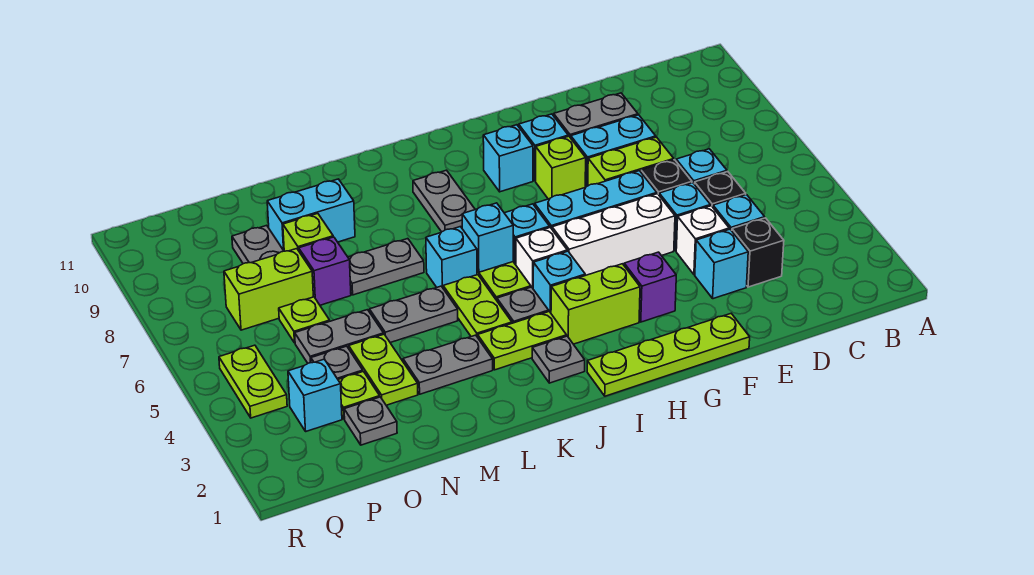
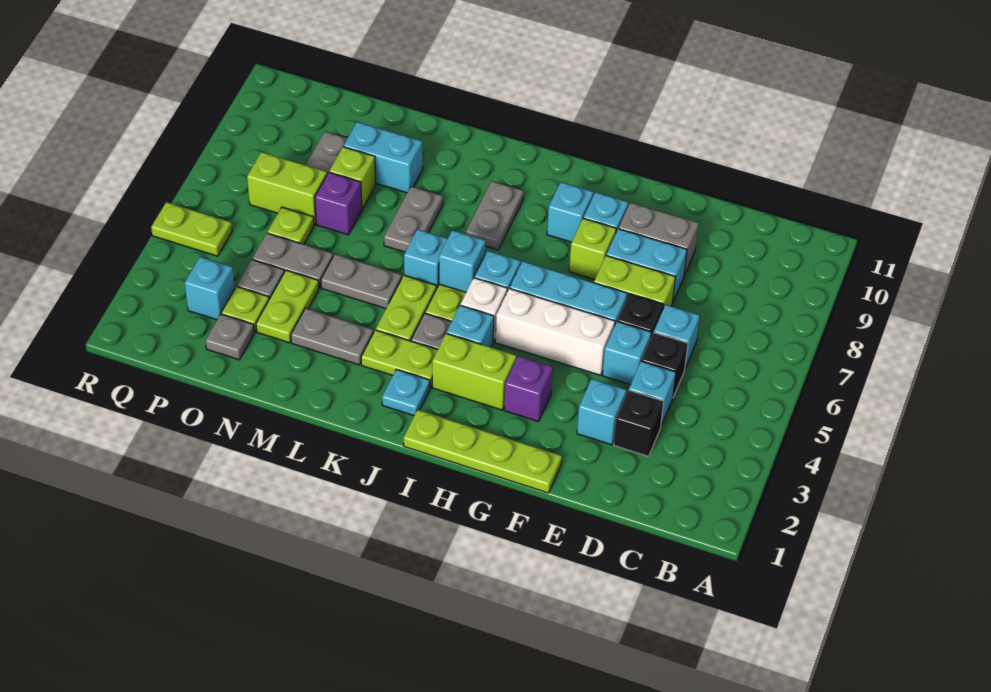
white 1x1 brick [676,206,729,275] -> none
grey 1x1 plate [532,336,585,383] -> cyan 1x1 plate [382,369,430,416]
grey 1x2 plate [348,239,424,295] -> grey 1x2 plate turned to [384,186,443,252]
lime 1x2 plate [219,345,287,418] -> lime 1x2 plate turned to [151,202,232,256]

